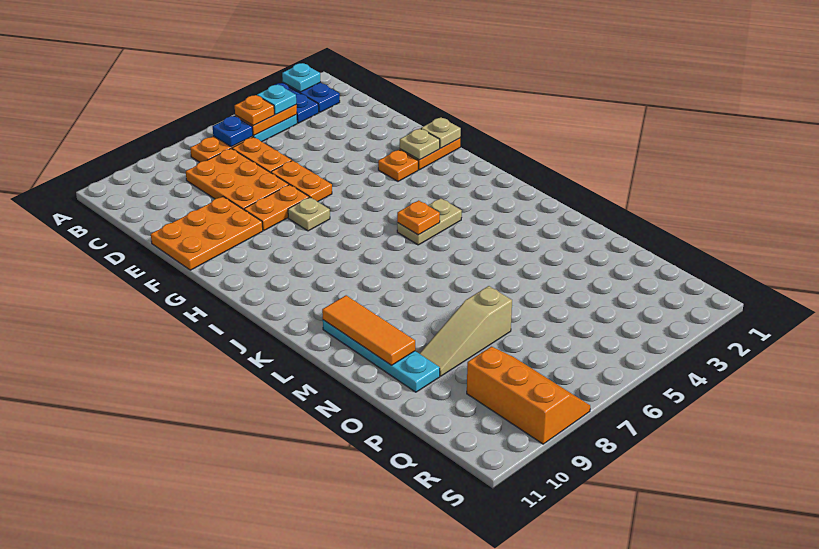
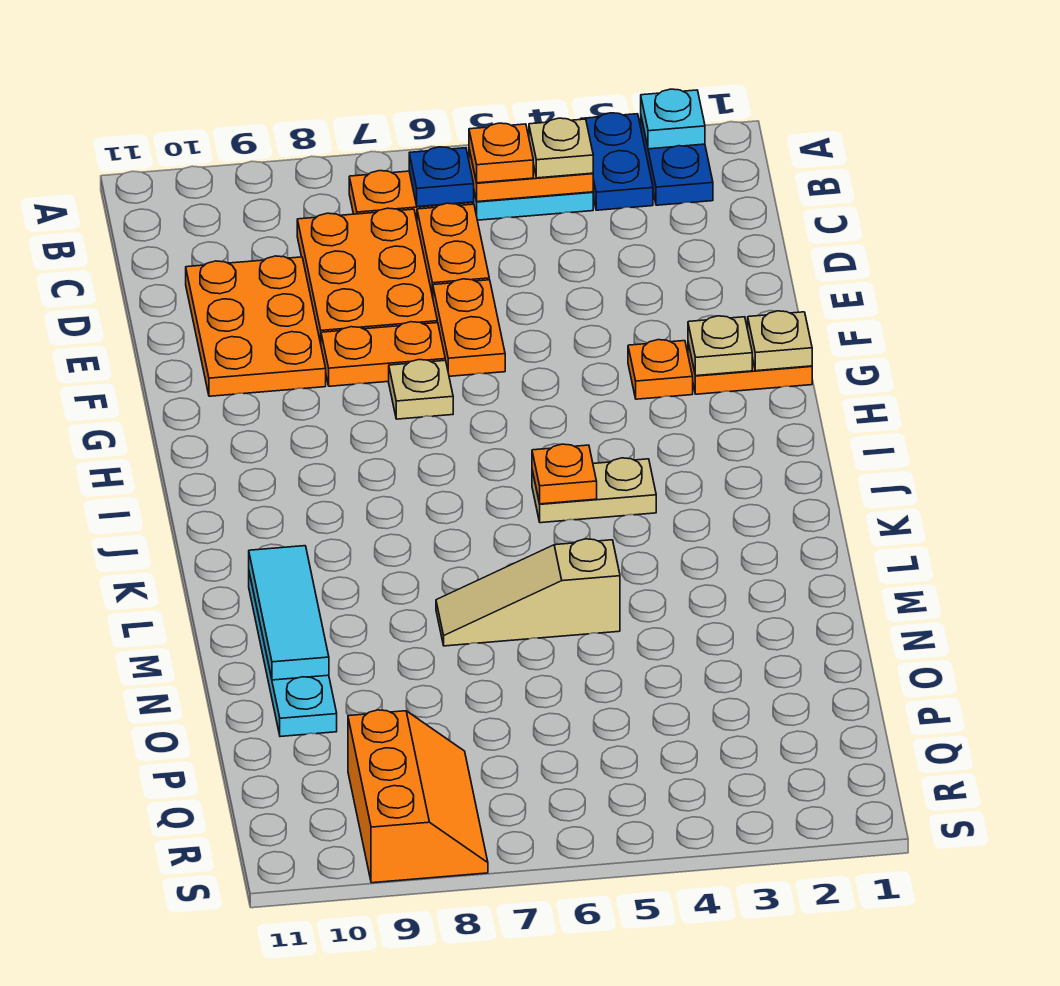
cyan 1x1 plate [257,85,296,114] -> tan 1x1 plate [529,118,593,178]
orange 2x3 plate [151,197,263,270] -> orange 2x3 plate turned to [186,256,326,396]
orange 1x3 tile [322,295,415,365] -> cyan 1x3 tile [249,546,329,680]
tan 1x3 slope [419,286,512,376] -> tan 1x3 slope moved to [436,539,620,646]

